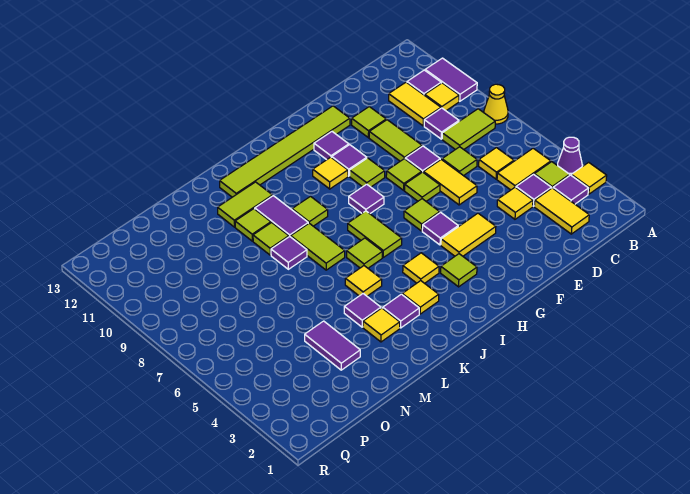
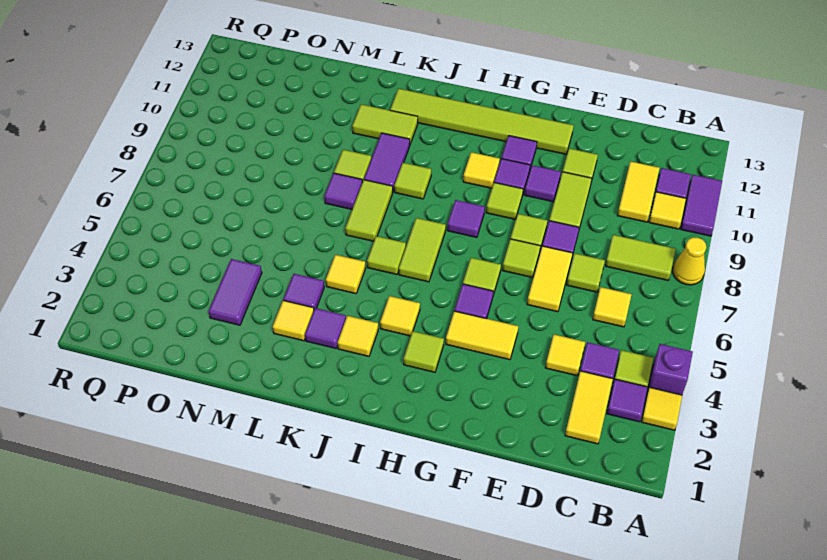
purple 1x1 cone [558,137,582,175] -> purple 1x1 brick [648,344,693,395]
yellow 1x2 tile [497,148,551,190] -> none
purple 1x1 tile [424,108,459,139] -> purple 1x1 tile moved to [524,165,561,202]
lime 1x1 tile [235,209,271,241] -> none

